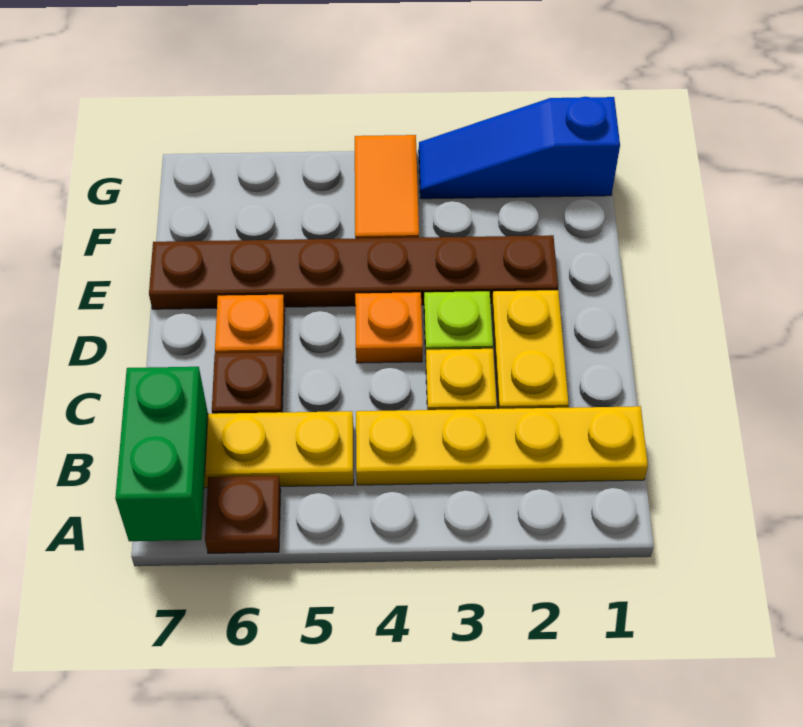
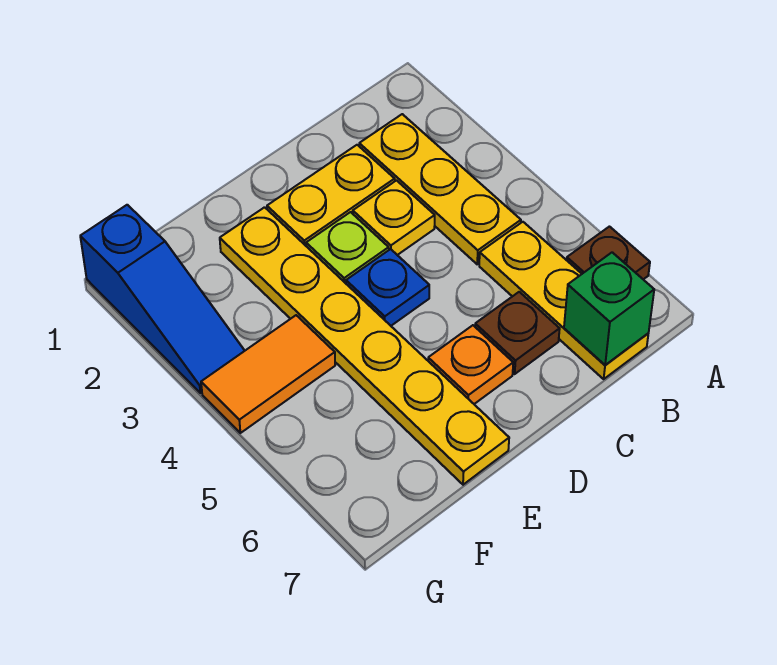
green 1x2 brick [115,367,208,541] -> green 1x1 brick [564,252,654,365]
yellow 1x4 plate [356,406,648,485] -> yellow 1x3 plate [359,114,521,264]
orange 1x1 plate [355,292,423,363] -> blue 1x1 plate [346,249,429,326]
brown 1x6 plate [149,235,558,309] -> yellow 1x6 plate [220,207,509,485]

